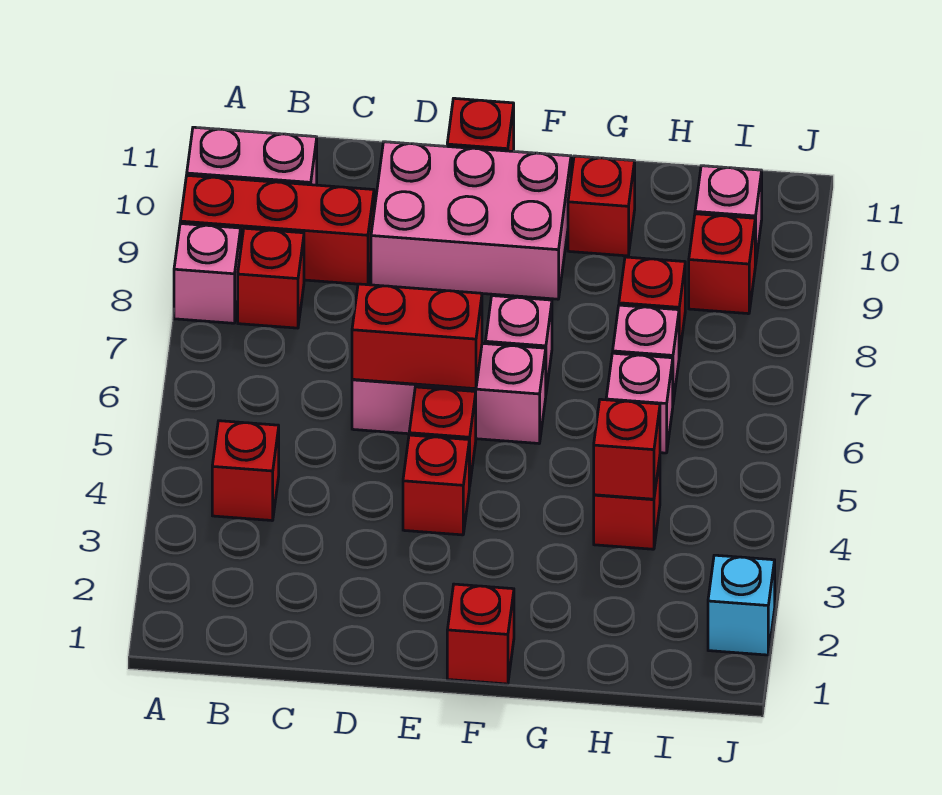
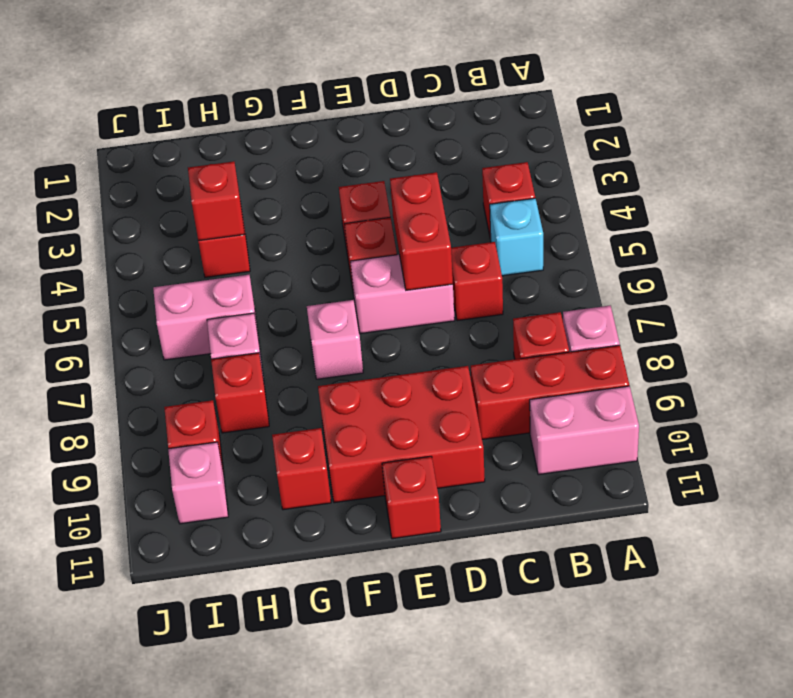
pink 1x3 brick [352,343,546,443] -> pink 1x2 brick [350,255,455,334]
red 1x2 brick [352,284,482,389] -> red 1x2 brick turned to [390,172,453,290]
pink 2x3 brick [371,142,571,299] -> red 2x3 brick [318,366,485,503]
red 1x1 brick [447,584,514,684] -> red 1x1 brick moved to [451,242,503,321]
pink 1x1 brick [606,353,673,453] -> pink 1x2 brick [153,275,259,360]
cyan 1x1 brick [708,555,775,655] -> cyan 1x1 brick moved to [490,198,543,276]

